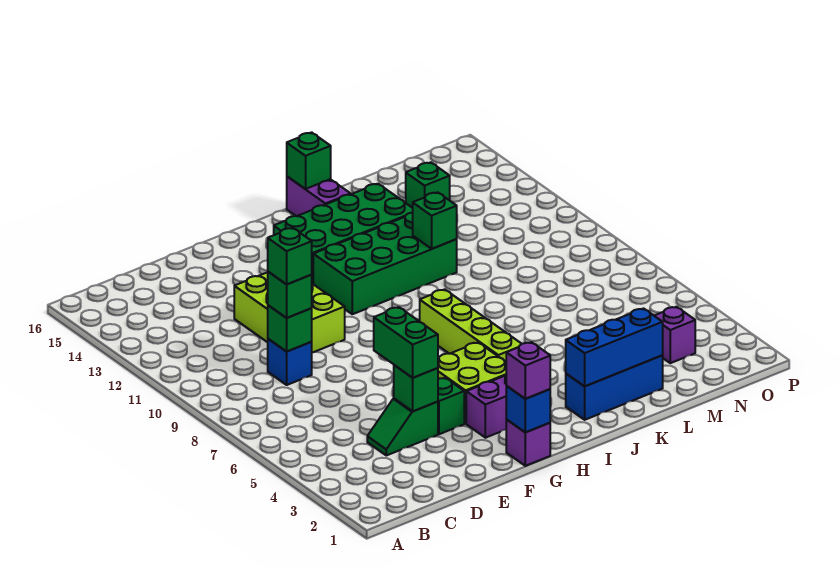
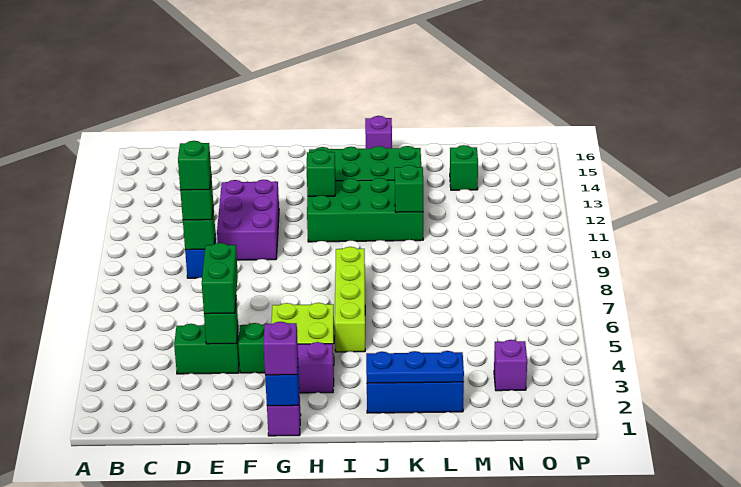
green 1x2 slope [367,398,438,455] -> green 1x2 brick [174,324,239,374]
lime 2x3 brick [234,272,345,352] -> purple 2x3 brick [217,180,279,260]
blue 1x3 brick [566,309,663,386] -> blue 1x3 plate [366,351,464,383]
purple 1x2 brick [287,177,351,216] -> purple 1x1 brick [365,116,392,149]
green 1x1 brick [287,132,331,189] -> green 1x1 brick moved to [306,150,336,196]

